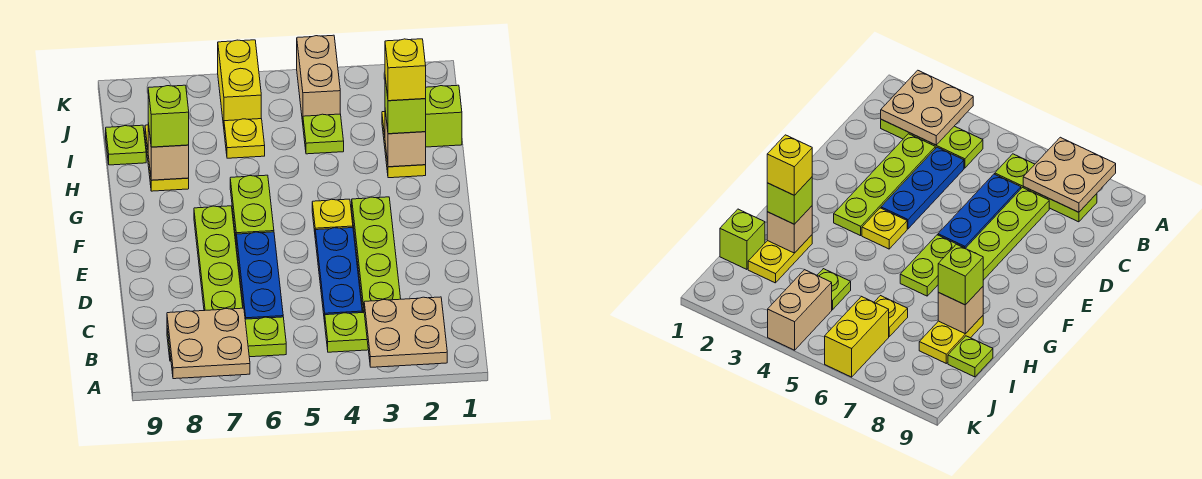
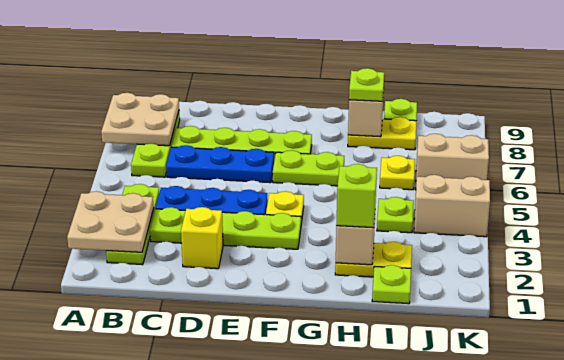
yellow 1x1 brick [385,39,426,101] -> yellow 1x1 brick moved to [181,207,223,269]
lime 1x1 brick [148,85,189,147] -> lime 1x1 plate [349,68,384,101]
lime 1x1 brick [426,85,462,147] -> lime 1x1 plate [372,265,411,304]
yellow 1x2 brick [218,40,261,126] -> tan 1x2 brick [416,134,489,182]

